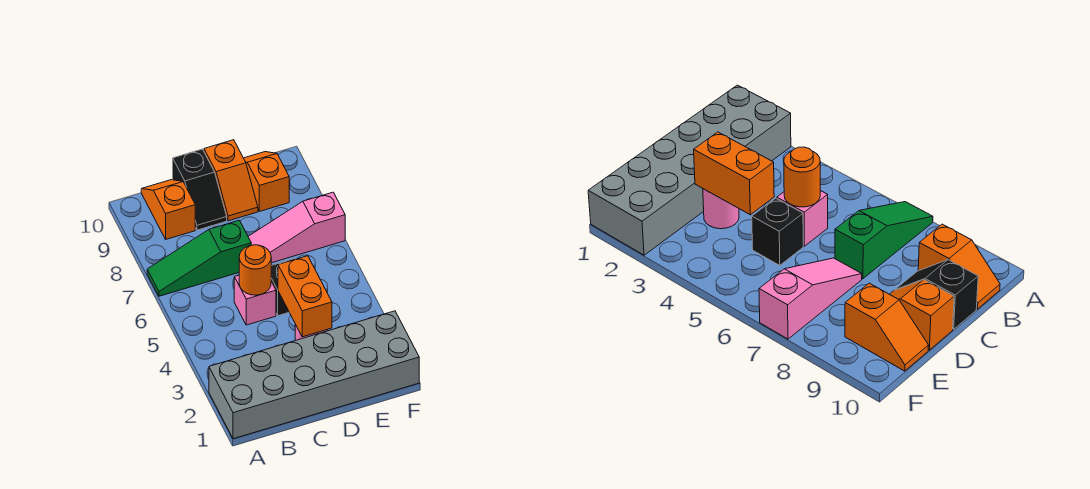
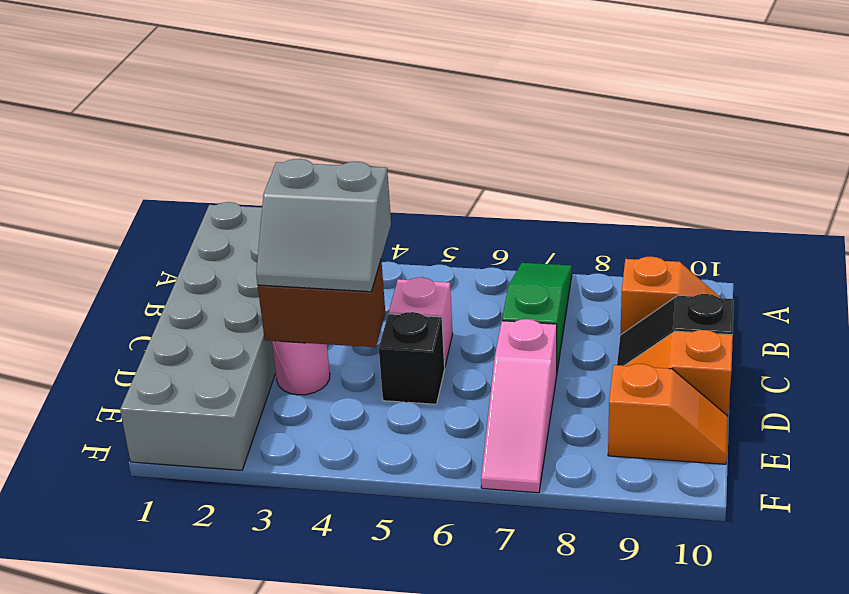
none -> grey 2x2 slope [256,159,391,292]
orange 1x1 round brick [239,245,271,295] -> none
orange 1x2 brick [278,256,332,337] -> brown 1x2 brick [258,261,385,347]
pink 1x3 slope [248,192,345,263] -> pink 1x3 slope turned to [481,319,557,493]

